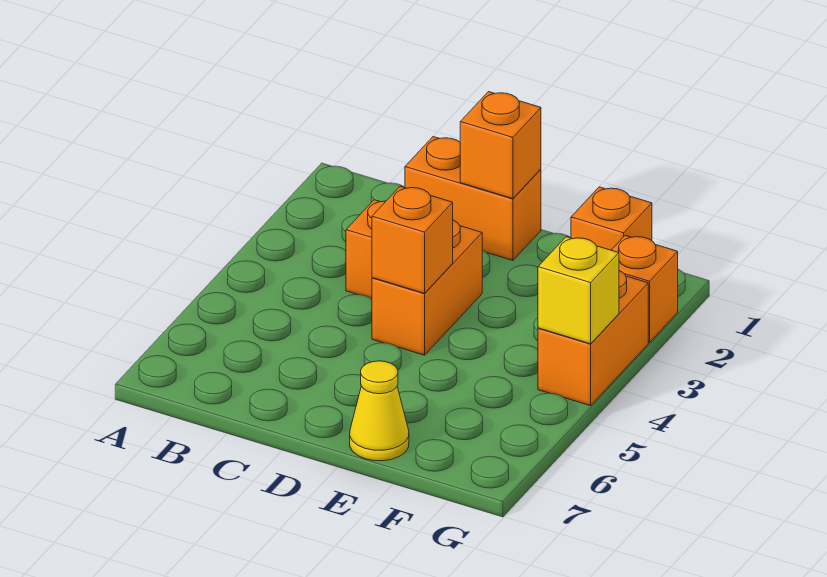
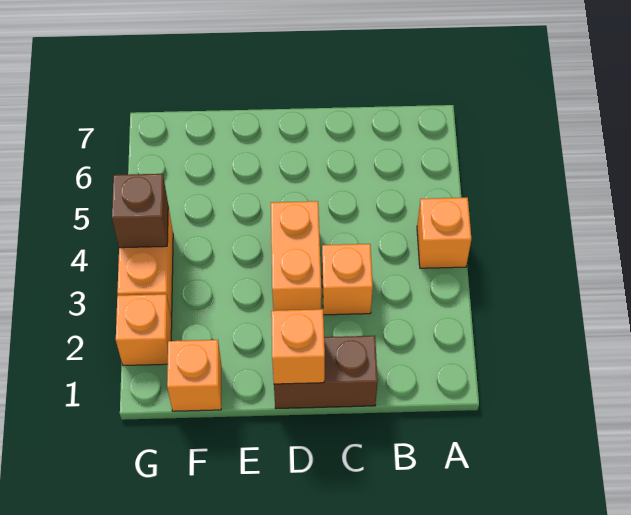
orange 1x2 brick [405,137,541,260] -> brown 1x2 brick [274,336,378,409]
orange 1x1 brick [372,186,453,293] -> orange 1x1 brick moved to [417,198,471,268]
yellow 1x1 cone [350,361,409,461] -> none
yellow 1x1 brick [538,237,619,344] -> brown 1x1 brick [112,174,168,248]

